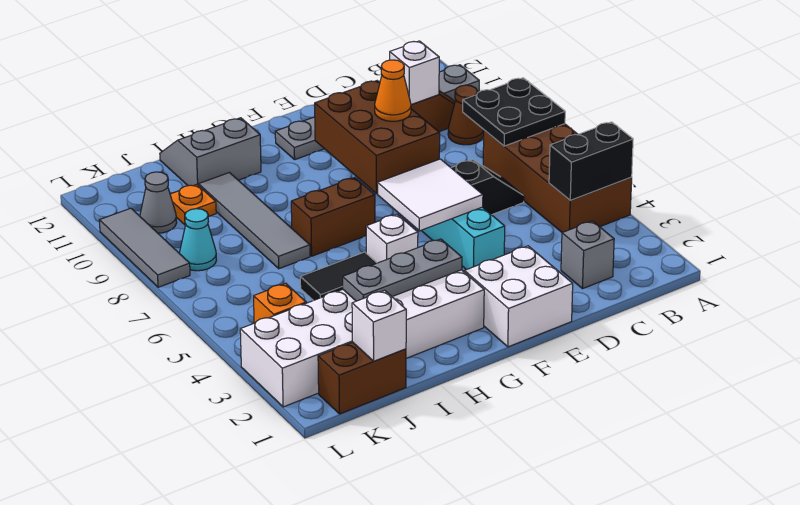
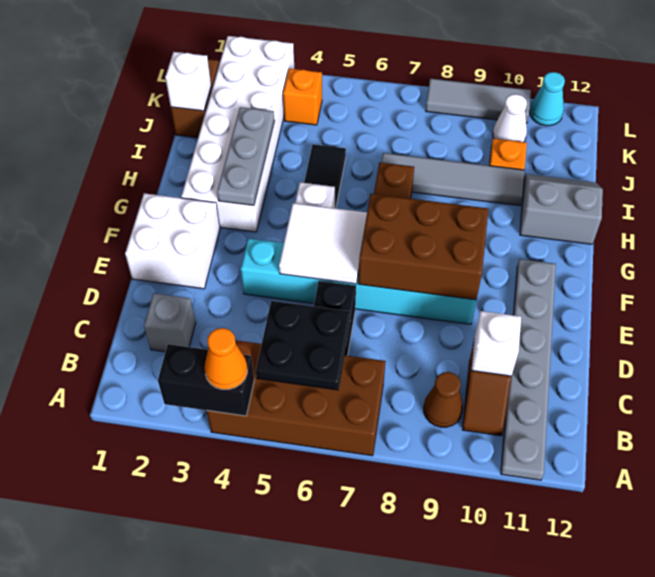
black 1x2 brick [549,122,633,200] -> black 1x2 brick turned to [158,344,254,416]
black 2x2 plate [463,78,565,146] -> black 2x2 plate moved to [256,301,351,390]
orange 1x1 cone [375,60,411,121] -> orange 1x1 cone moved to [205,328,247,389]
grey 2x2 slope [160,118,261,186] -> grey 2x2 slope turned to [520,174,603,244]
cyan 1x1 cone [179,209,216,271] -> cyan 1x1 cone moved to [530,72,565,126]
grey 1x1 cone [140,172,177,233] -> white 1x1 cone [493,94,527,142]

